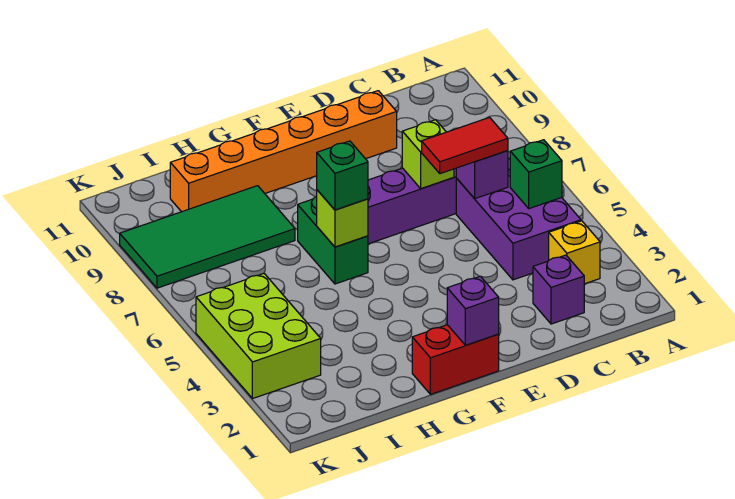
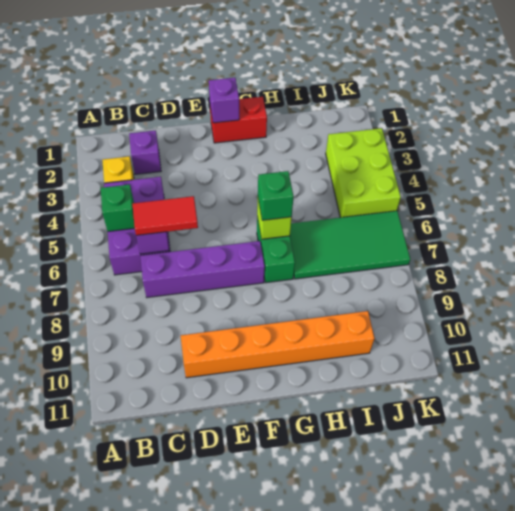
lime 1x1 brick [402,120,454,189] -> none
green 2x4 tile [120,186,295,288] -> green 2x4 tile moved to [290,211,410,279]

